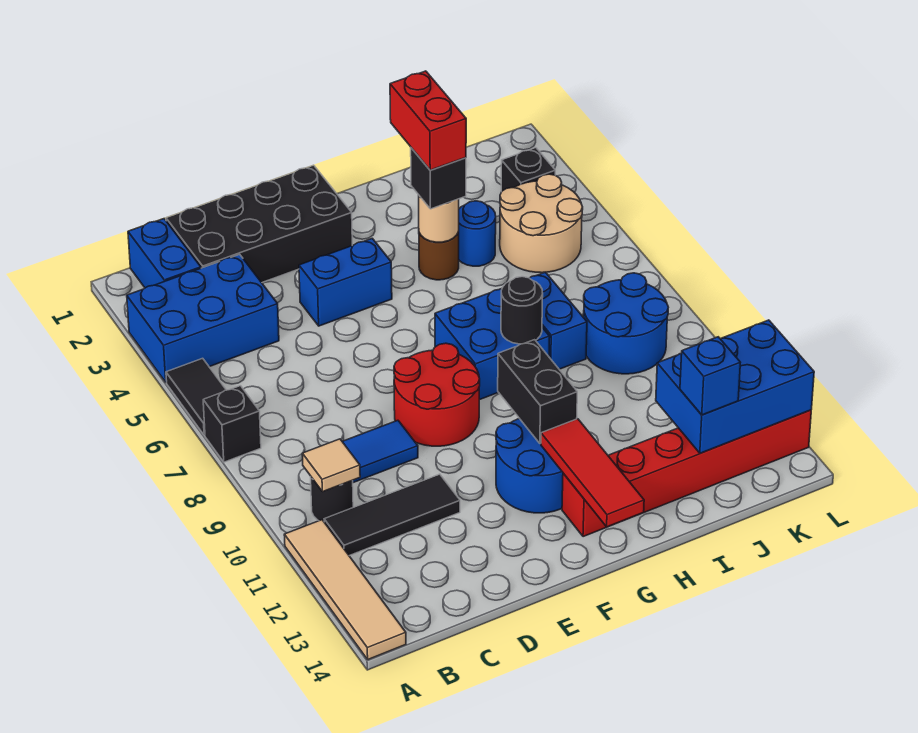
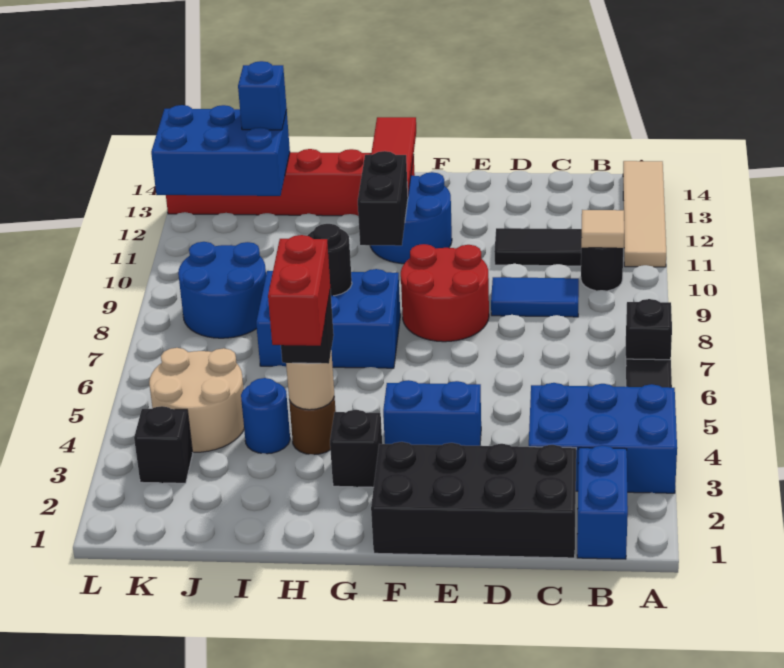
none -> black 1x1 brick [330,410,382,487]

